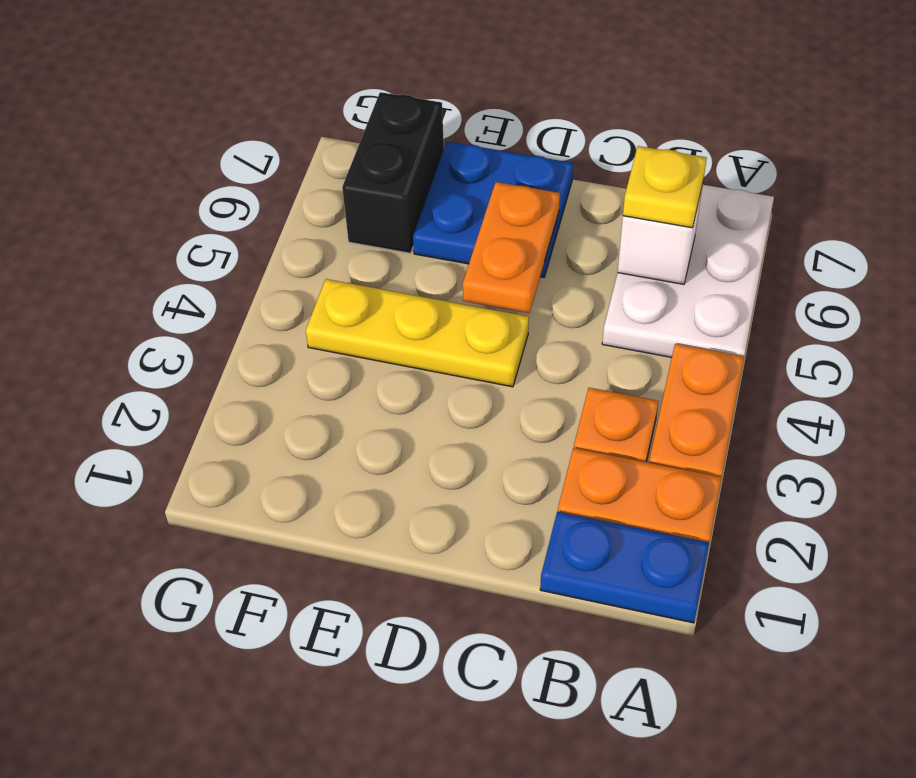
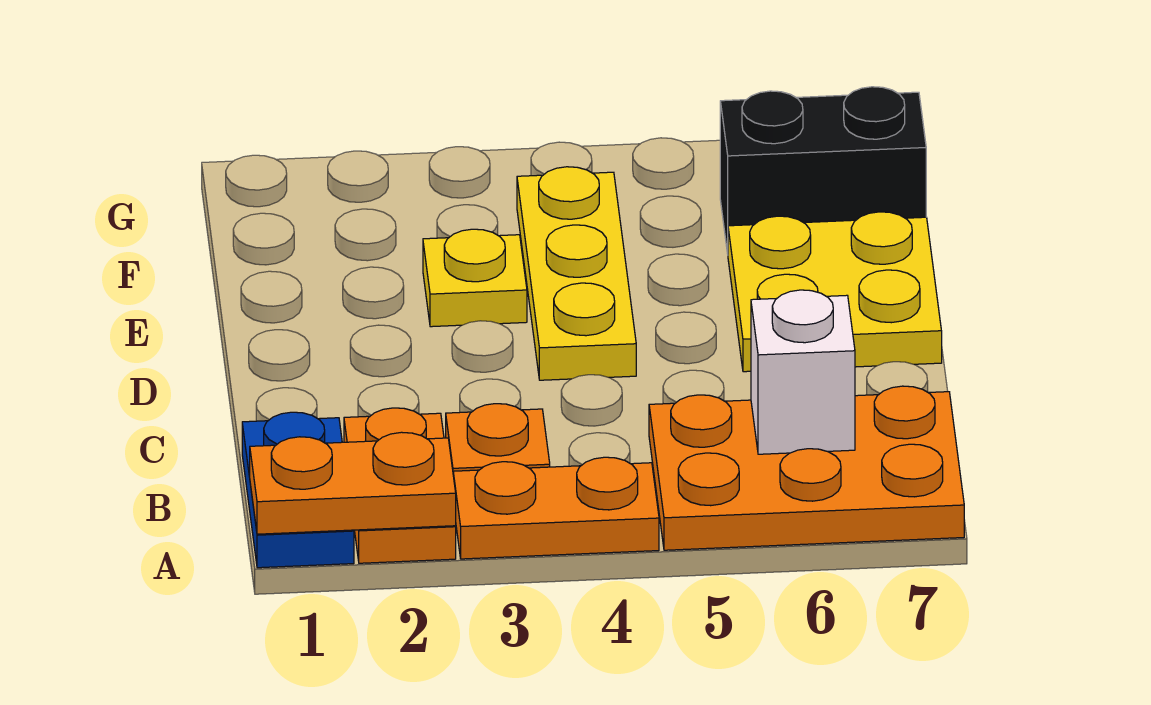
white 2x3 plate [602,185,774,357] -> orange 2x3 plate [649,386,964,550]
yellow 1x1 plate [623,146,707,228] -> yellow 1x1 plate moved to [423,229,527,327]
orange 1x2 plate [463,182,560,313] -> orange 1x2 plate moved to [250,432,456,534]
blue 2x2 plate [413,142,573,277] -> yellow 2x2 plate [728,212,942,372]

